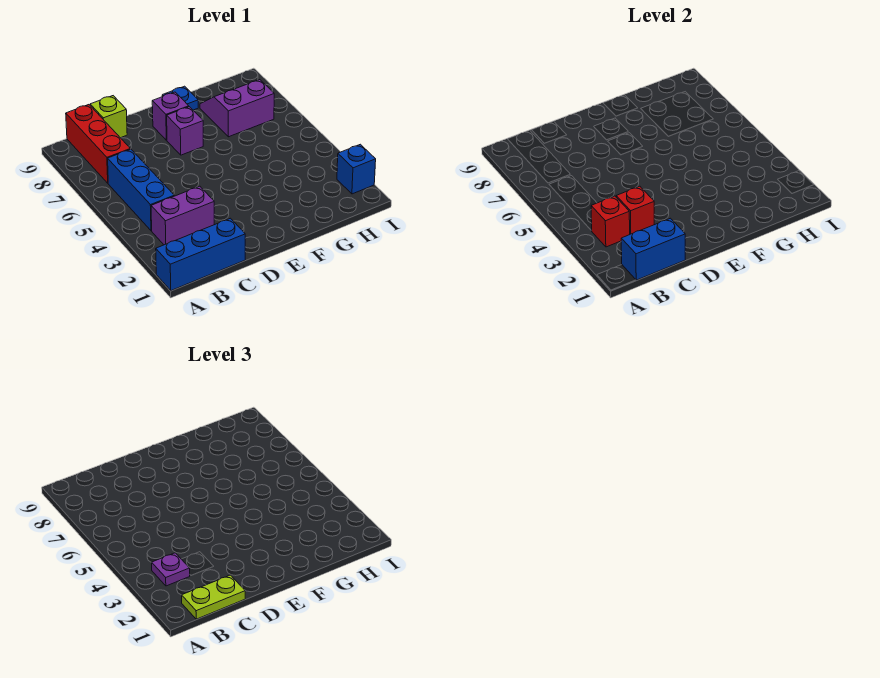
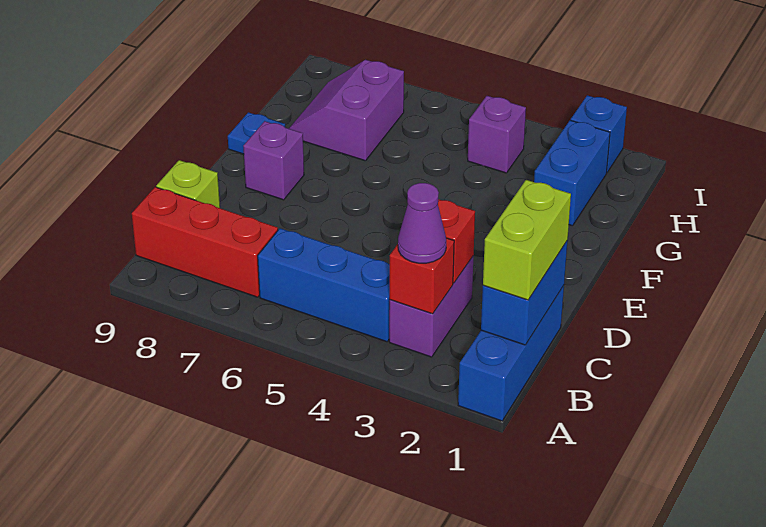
lime 1x2 plate [182,575,245,619] -> lime 1x2 brick [483,180,571,300]
purple 1x1 plate [152,553,190,586] -> purple 1x1 cone [398,183,446,263]
purple 1x1 brick [167,107,203,155] -> purple 1x1 brick moved to [468,96,526,173]
none -> blue 1x2 brick [534,120,610,226]

